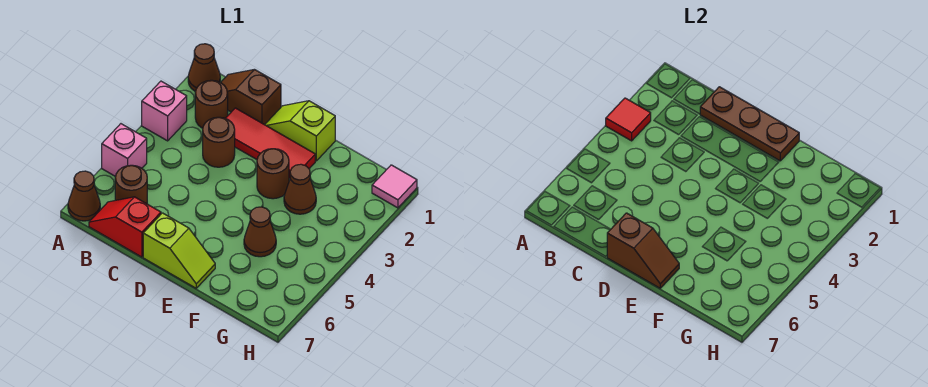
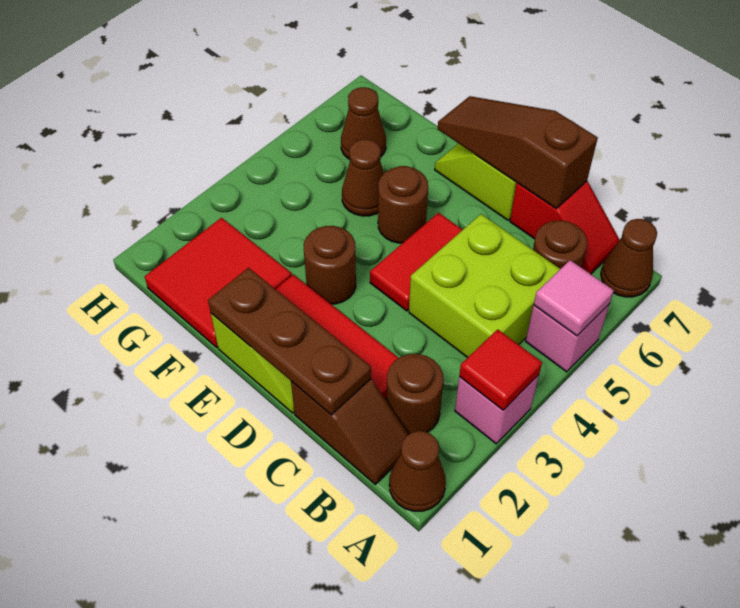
none -> lime 2x2 brick [409,214,560,358]
brown 1x1 round brick [203,117,235,167] -> brown 1x1 round brick moved to [378,166,428,243]
none -> red 1x2 tile [370,213,462,311]
brown 1x2 slope [607,213,679,288] -> brown 1x3 slope [438,96,598,208]
none -> red 2x2 tile [145,218,292,347]
brown 1x1 cone [284,164,316,214] -> brown 1x1 cone moved to [341,87,386,159]
pink 1x1 tile [372,165,417,208] -> pink 1x1 tile moved to [534,260,614,336]

